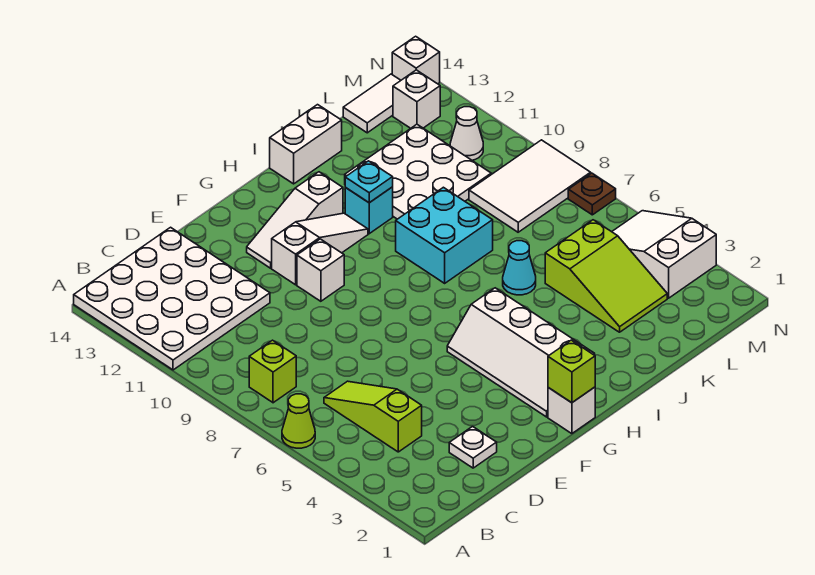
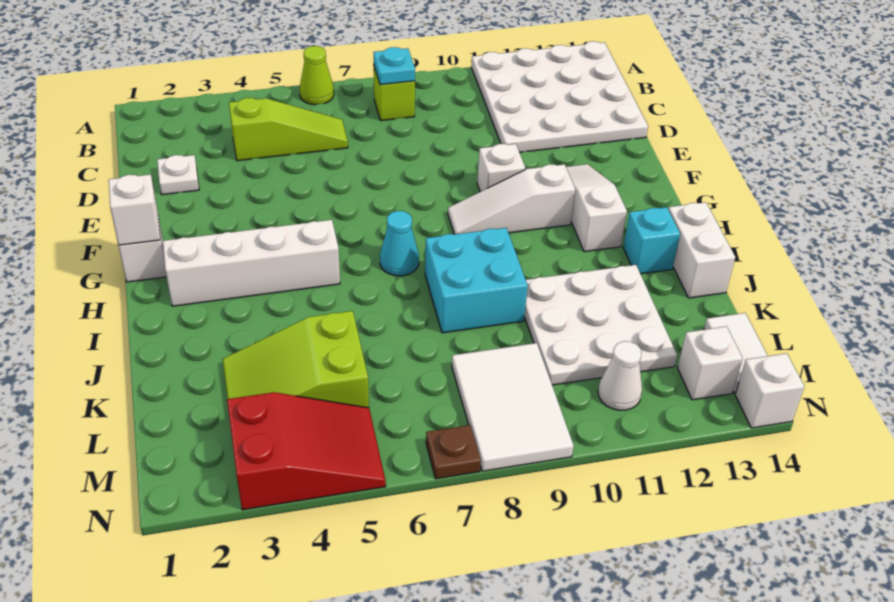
white 1x3 slope [272,213,368,285] -> white 1x3 slope turned to [448,164,575,234]
lime 1x1 brick [548,340,595,403] -> white 1x1 brick [109,174,160,245]
cyan 1x1 brick [345,187,393,234] -> cyan 1x1 brick moved to [623,207,680,274]
cyan 1x1 plate [345,161,393,203] -> cyan 1x1 plate moved to [373,47,415,85]
cyan 1x1 cone [503,241,536,295] -> cyan 1x1 cone moved to [380,211,419,276]
white 2x3 slope [612,211,716,298] -> red 2x3 slope [227,392,386,510]

